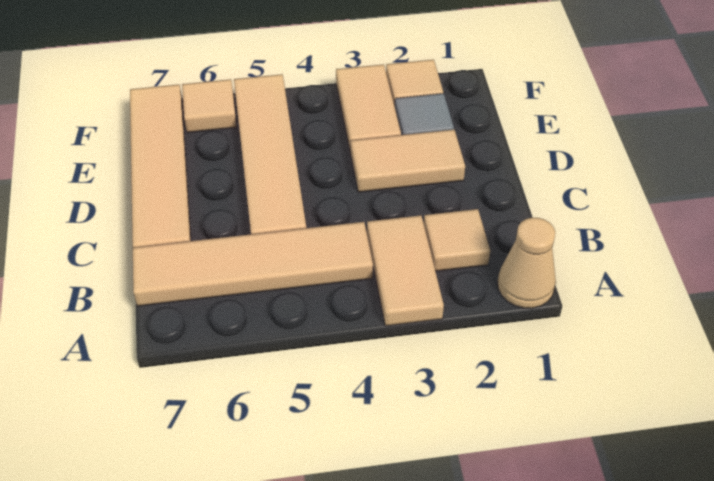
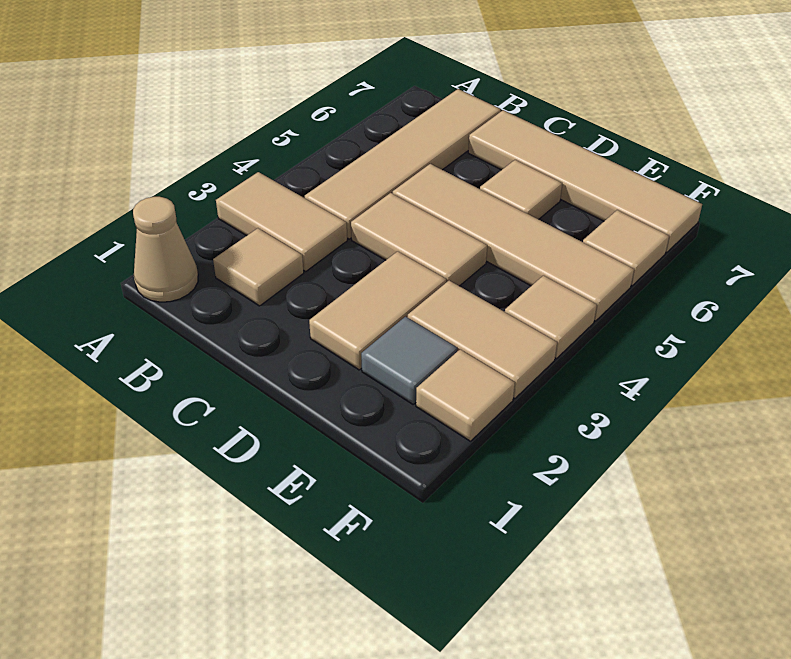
none -> tan 1x2 tile [351,193,487,286]
none -> tan 1x1 tile [480,160,562,219]
none -> tan 1x1 tile [505,275,597,359]

